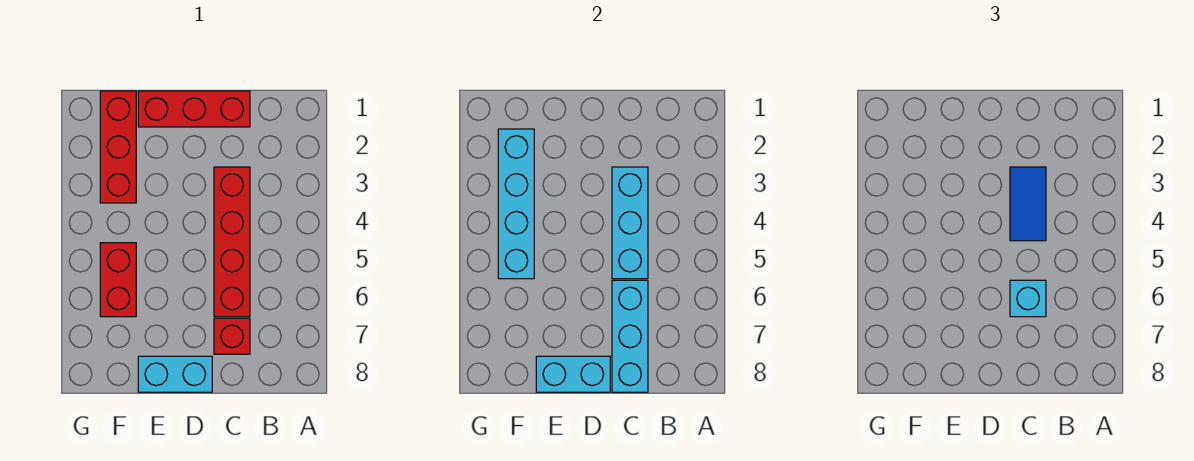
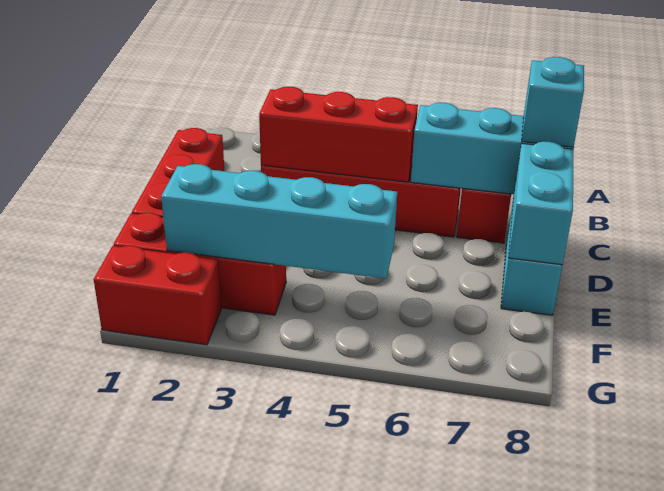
cyan 1x3 brick [612,167,648,279] -> red 1x3 brick [259,87,418,182]
blue 1x2 tile [1010,167,1046,241] -> none
cyan 1x1 brick [1010,280,1046,317] -> cyan 1x1 brick moved to [522,57,584,147]
red 1x2 brick [100,243,136,317] -> red 1x2 brick moved to [94,246,221,345]

